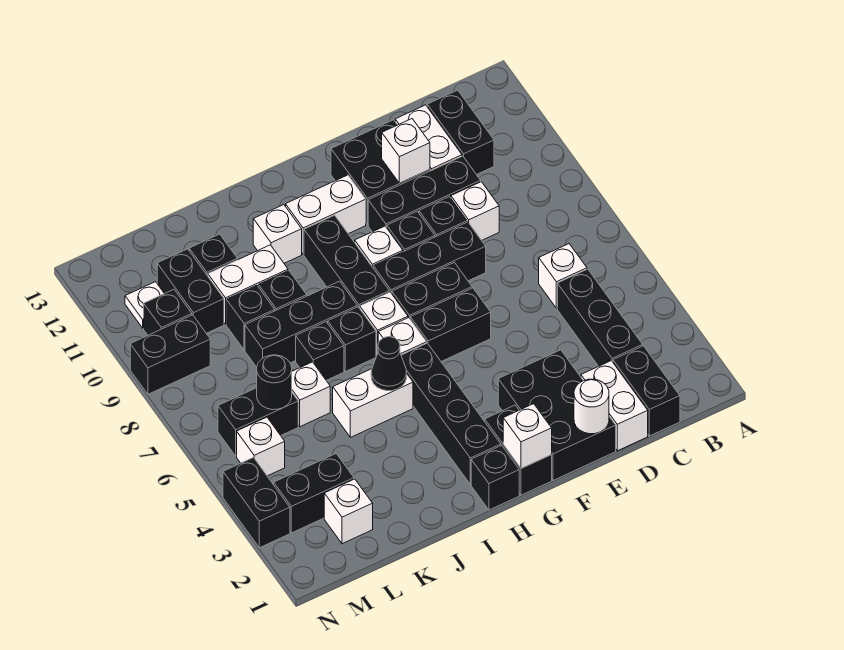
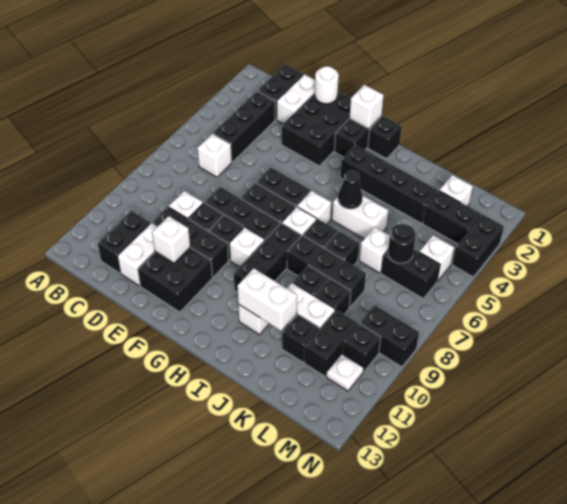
white 1x2 brick [286,175,366,254] -> white 1x2 brick moved to [237,268,297,331]
black 1x4 brick [401,343,501,484] -> black 1x4 brick turned to [340,145,438,223]

